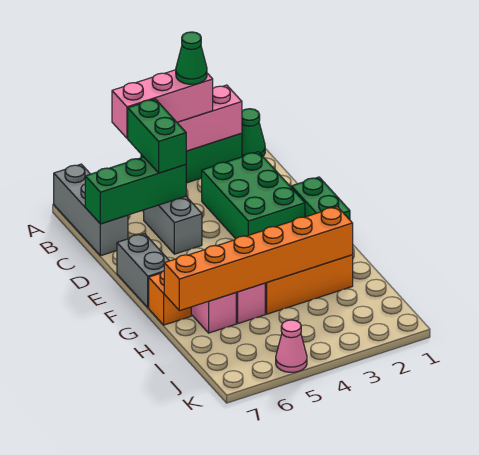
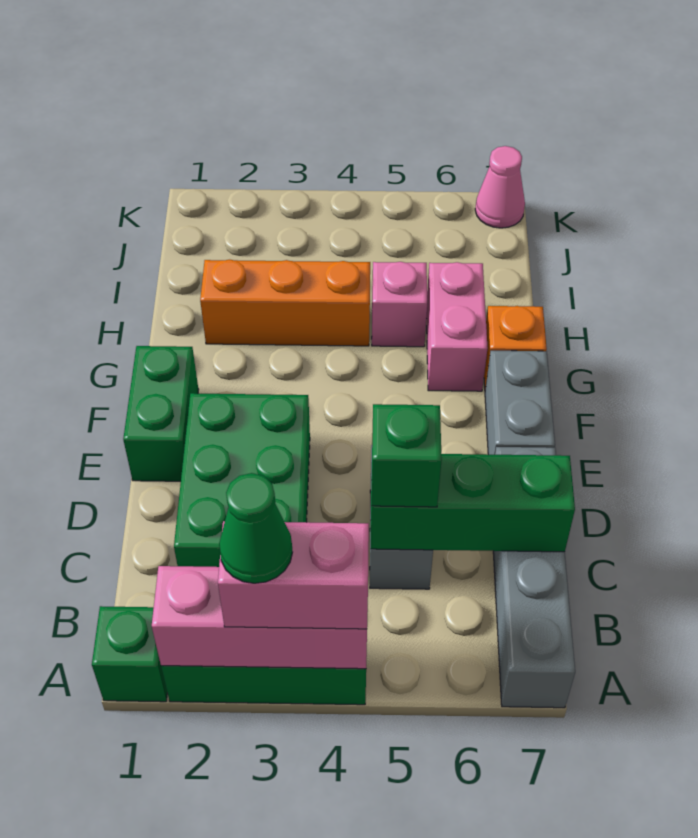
green 1x1 cone [242,109,265,157] -> green 1x1 brick [92,606,167,702]
pink 1x3 brick [112,70,213,138] -> pink 1x2 brick [218,521,369,629]
grey 1x3 brick [54,164,128,256] -> grey 1x4 brick [493,447,575,708]
green 1x2 brick [128,99,186,173] -> green 1x1 brick [372,404,442,507]
orange 1x6 brick [164,207,353,311] -> none
pink 1x1 cone [276,320,307,372] -> pink 1x1 cone moved to [475,146,525,228]

